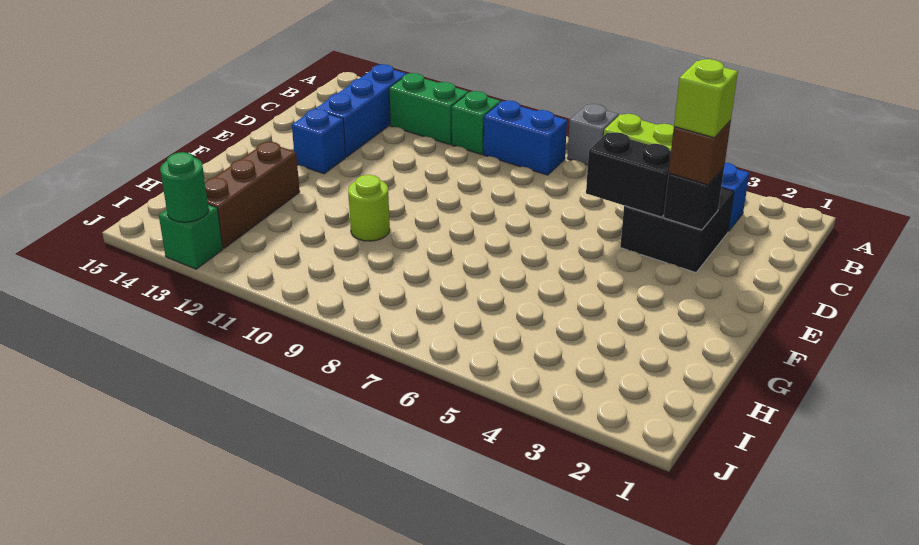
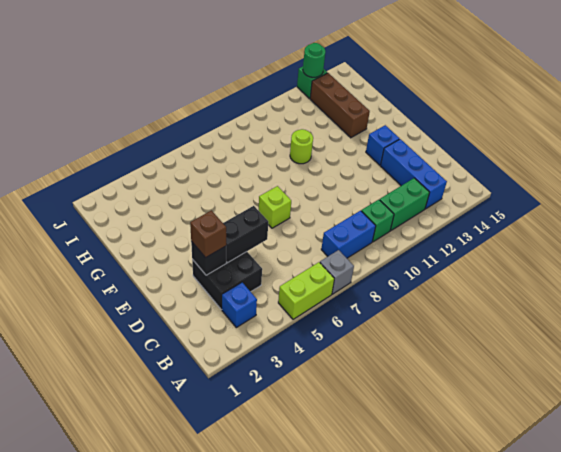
lime 1x1 brick [674,59,738,138] -> lime 1x1 brick moved to [259,186,291,228]

